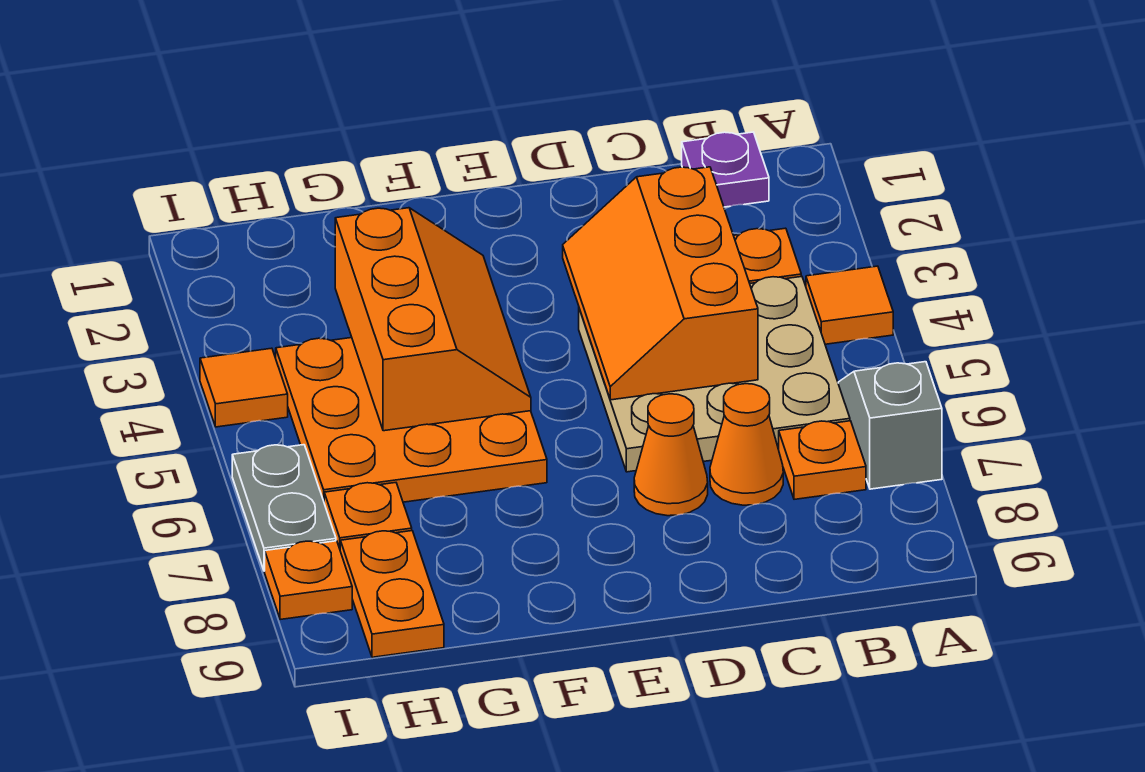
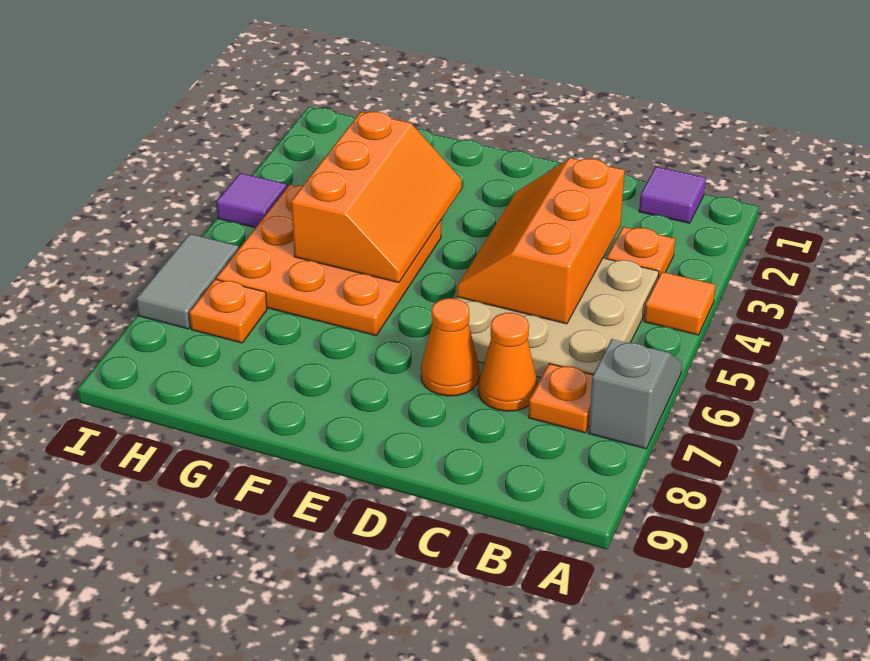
purple 1x1 plate [682,132,769,207] -> purple 1x1 tile [639,167,706,223]
orange 1x2 plate [340,531,444,657] -> none
orange 1x1 tile [200,348,288,427] -> purple 1x1 tile [216,173,287,228]
grey 1x2 plate [232,445,336,571] -> grey 1x2 tile [136,234,239,329]
orange 1x1 plate [265,541,352,620] -> none

